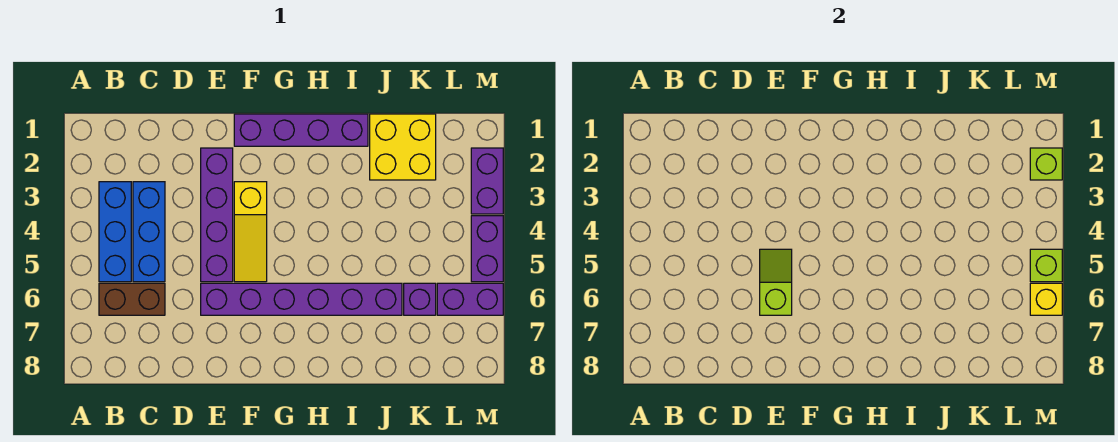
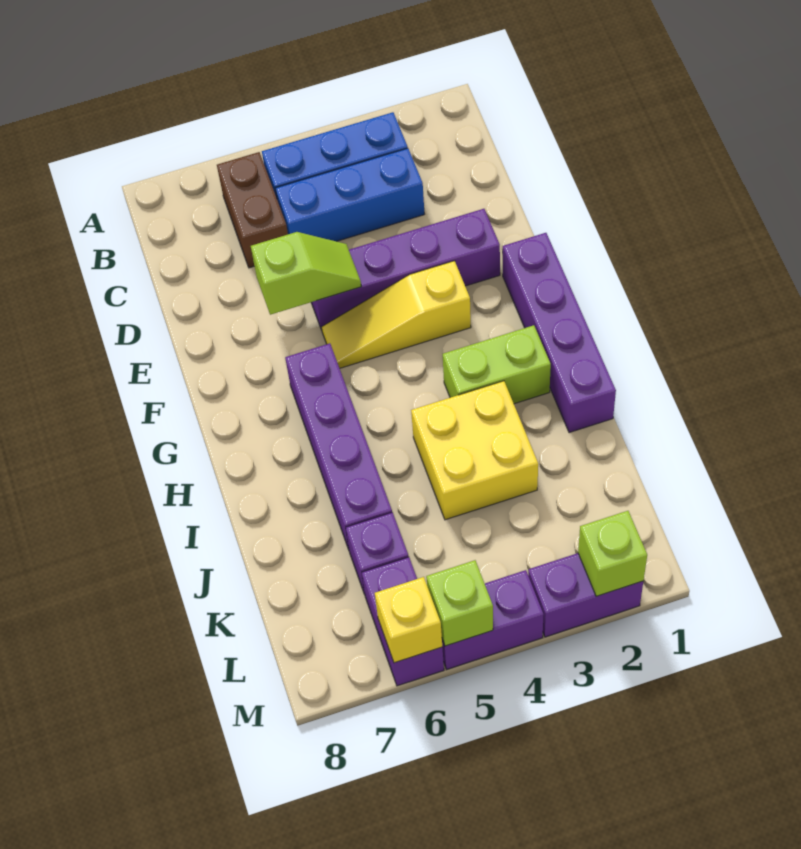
purple 1x6 brick [201,283,402,315] -> purple 1x4 brick [285,343,392,549]
none -> lime 1x2 brick [443,325,551,404]
yellow 2x2 brick [370,114,436,180] -> yellow 2x2 brick moved to [411,381,538,520]

